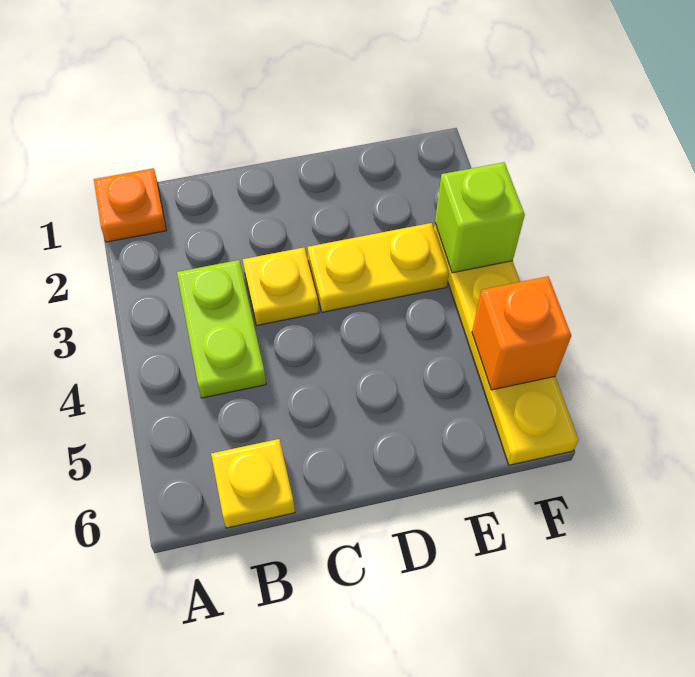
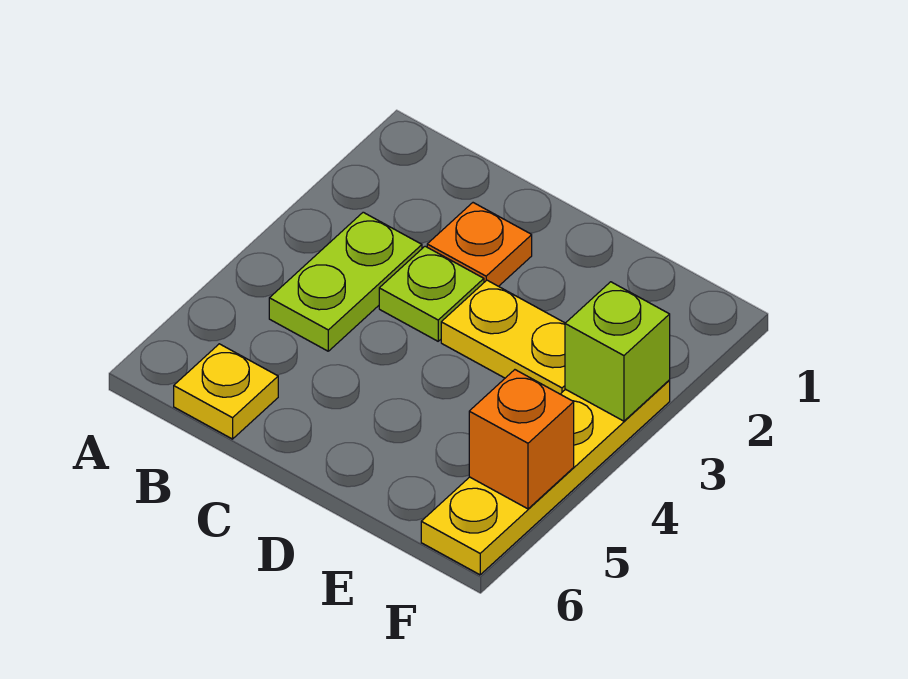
orange 1x1 plate [94,168,166,242] -> orange 1x1 plate moved to [427,203,532,286]
yellow 1x1 plate [243,248,319,325] -> lime 1x1 plate [379,246,484,341]

